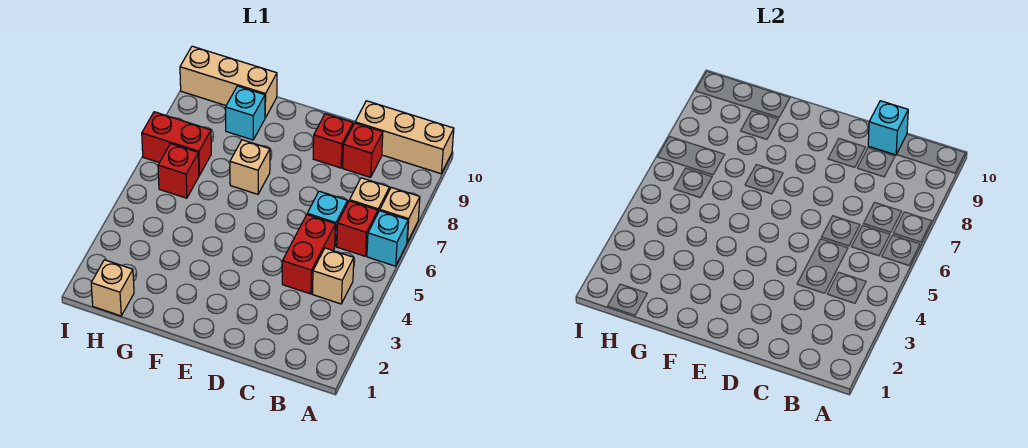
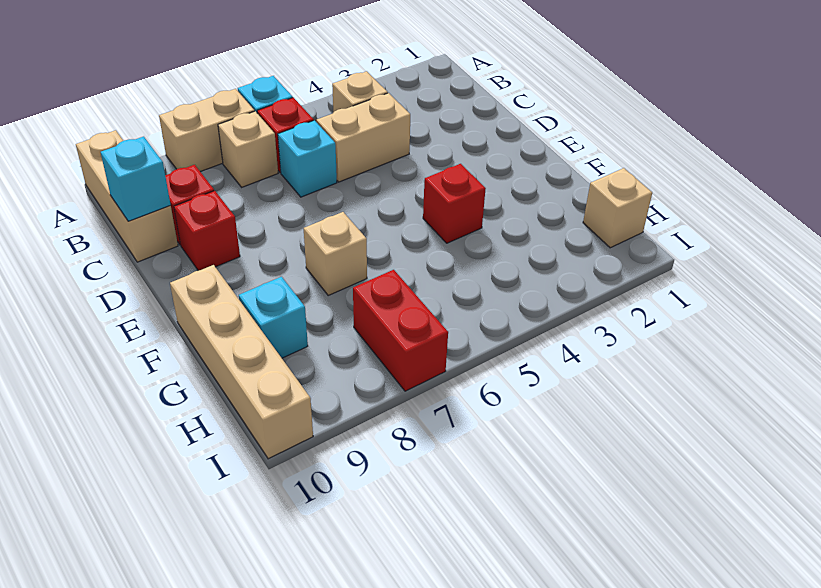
tan 1x1 brick [380,187,420,242] -> tan 1x2 brick [159,89,254,172]
red 1x2 brick [282,215,335,294] -> tan 1x2 brick [316,93,410,182]
tan 1x3 brick [180,46,277,118] -> tan 1x4 brick [170,265,313,459]
red 1x1 brick [158,144,199,198] -> red 1x1 brick moved to [423,164,486,243]

